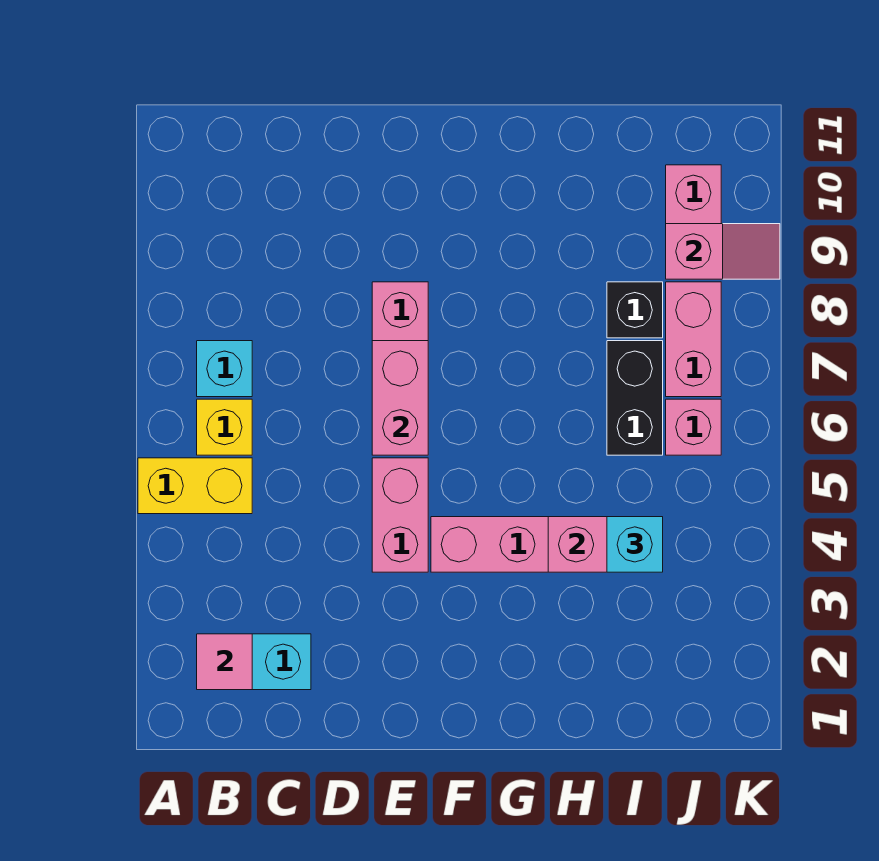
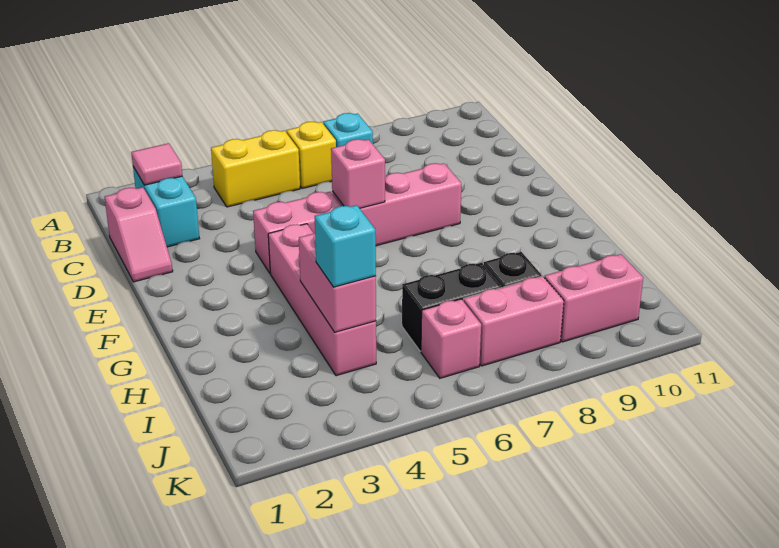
yellow 1x2 brick [138,458,252,514] -> yellow 1x2 brick turned to [211,130,300,207]
pink 1x2 brick [372,341,428,455] -> pink 1x1 brick [331,139,385,208]
pink 1x2 slope [666,224,780,279] -> pink 1x2 slope moved to [105,187,173,282]

